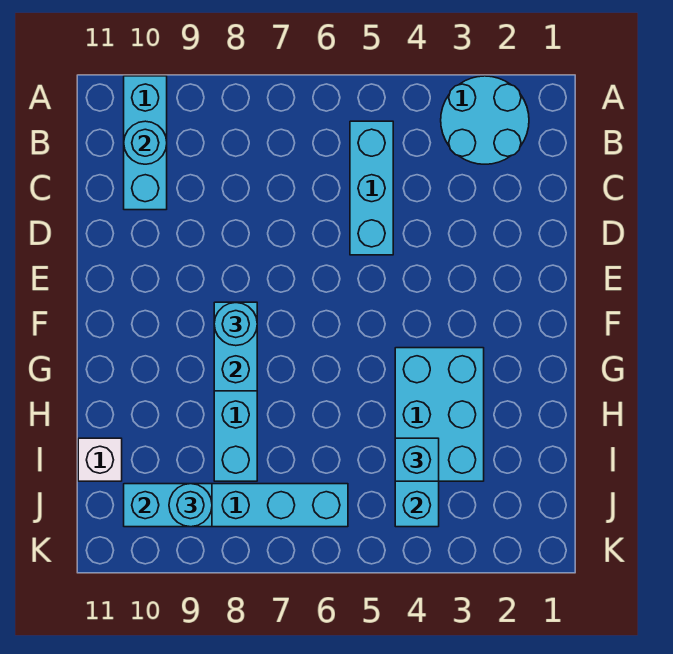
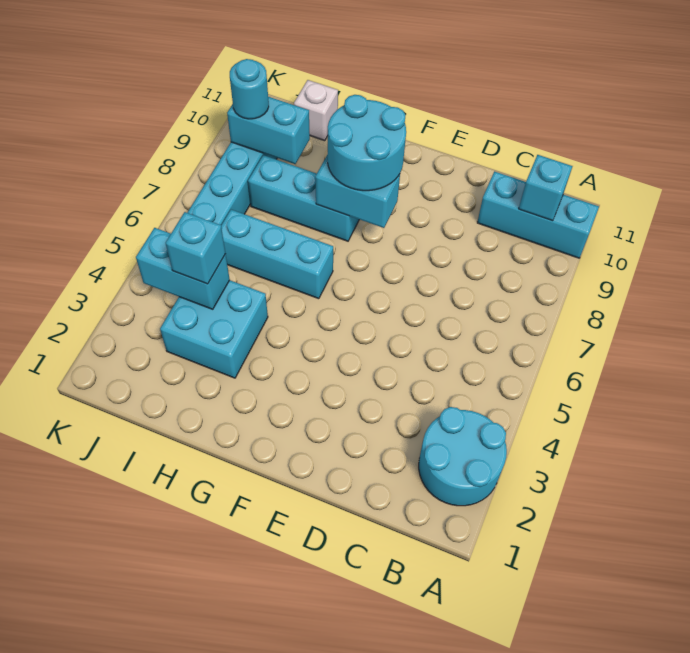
cyan 1x3 brick [350,121,393,255] -> cyan 1x3 brick moved to [221,210,333,299]
cyan 1x1 round brick [124,121,167,164] -> cyan 1x1 brick [519,155,573,221]
cyan 1x1 round brick [214,302,257,346] -> cyan 2x2 round brick [328,95,406,191]
cyan 2x3 brick [395,348,484,481] -> cyan 2x2 brick [160,280,268,378]
cyan 1x2 brick [124,484,212,527] -> cyan 1x2 brick turned to [227,97,310,164]

